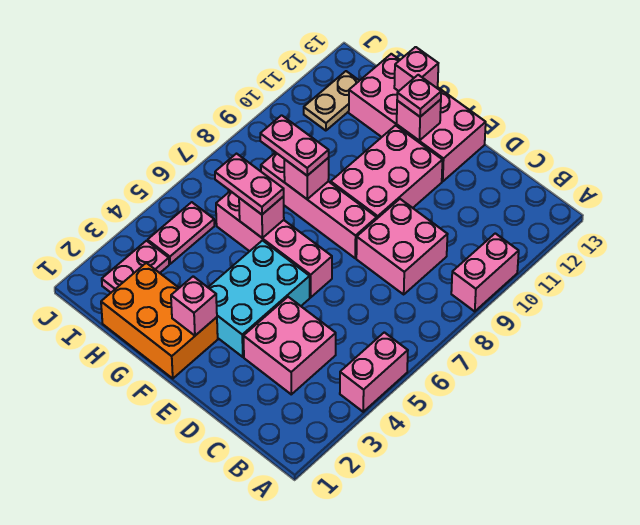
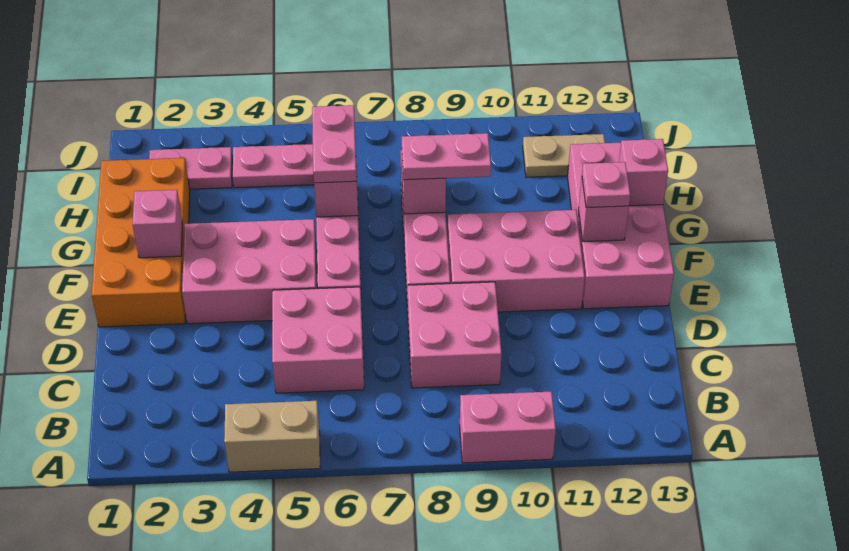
pink 1x2 brick [340,332,408,412] -> tan 1x2 brick [224,401,320,472]
pink 2x2 brick [243,297,336,394] -> pink 2x2 brick moved to [272,287,364,393]
cyan 2x3 brick [208,241,310,357] -> pink 2x3 brick [182,219,317,324]
orange 2x3 brick [101,263,218,378] -> orange 2x4 brick [92,158,190,327]
pink 1x2 plate [260,115,329,176] -> pink 1x2 plate turned to [402,133,491,180]

